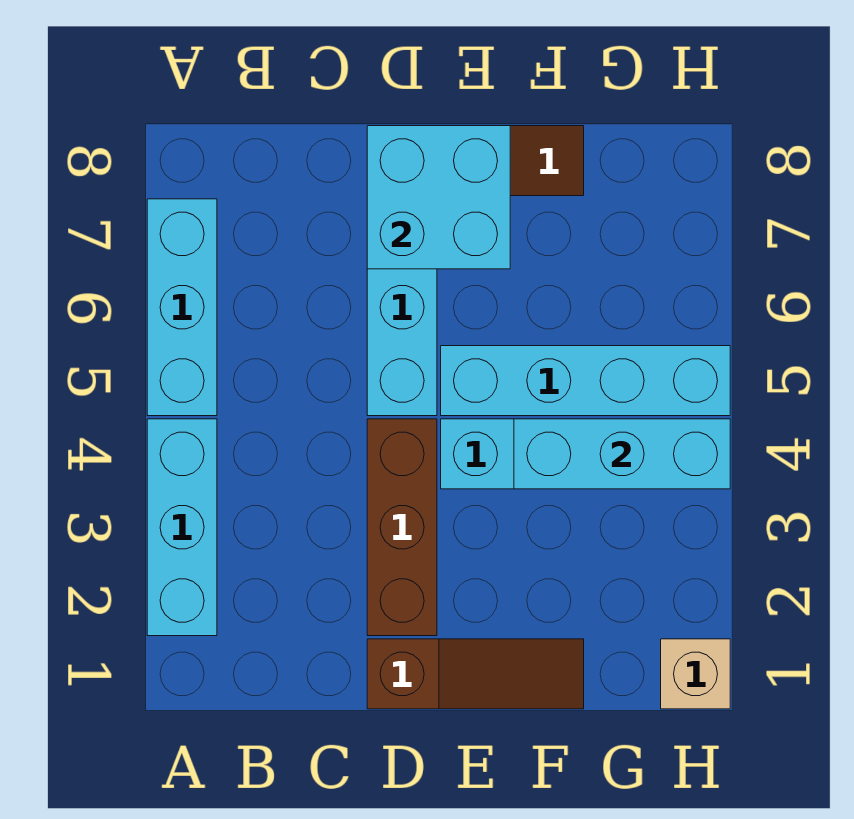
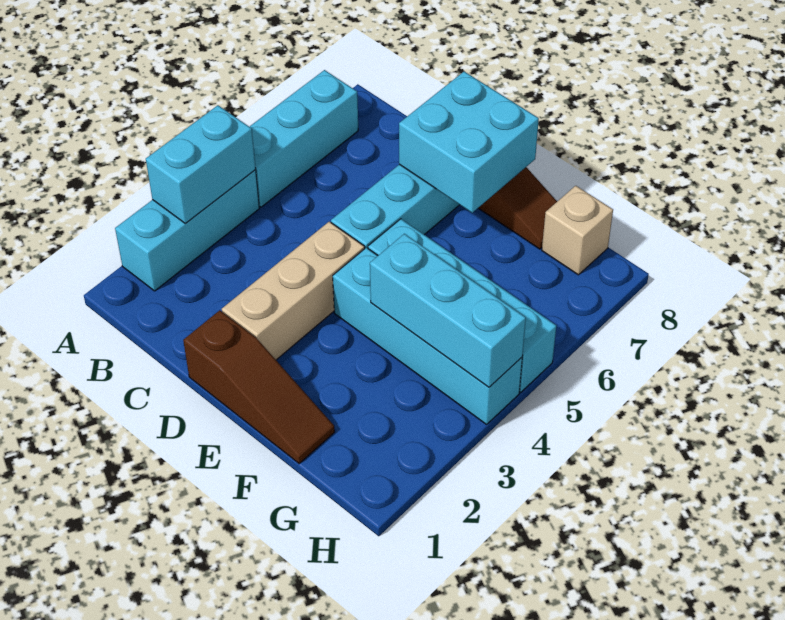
none -> cyan 1x2 brick [146,105,256,224]
brown 1x3 brick [367,419,437,636] -> tan 1x3 brick [222,222,365,360]
tan 1x1 brick [661,639,730,709] -> tan 1x1 brick moved to [542,186,613,275]

